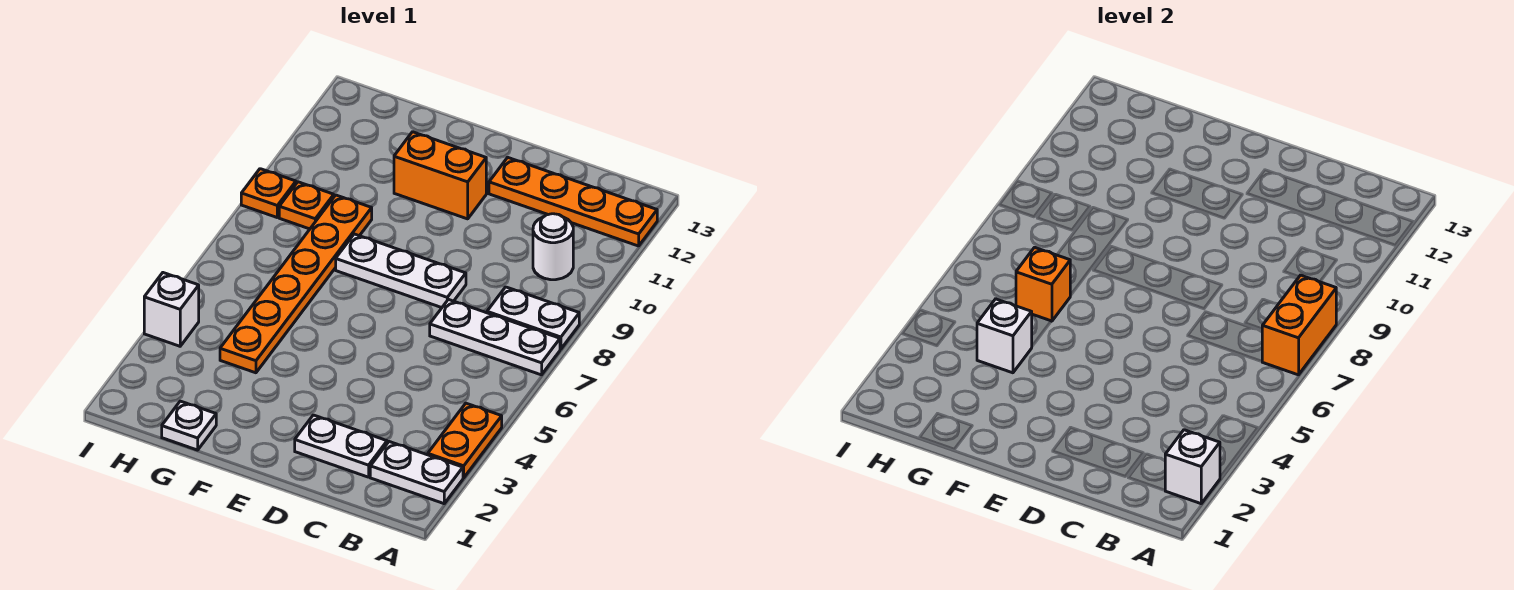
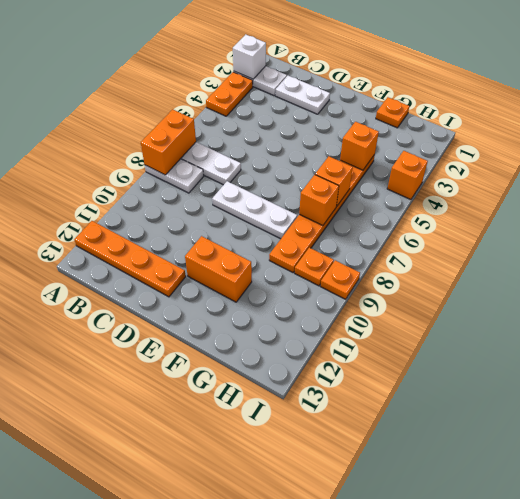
white 1x1 round brick [533,214,573,280] -> none
white 1x1 plate [162,401,216,450] -> orange 1x1 plate [376,97,409,128]
white 1x1 brick [977,299,1032,373] -> orange 1x1 brick [340,122,379,170]
none -> orange 1x1 brick [299,175,339,226]
white 1x1 brick [144,273,199,346] -> orange 1x1 brick [387,151,428,200]

